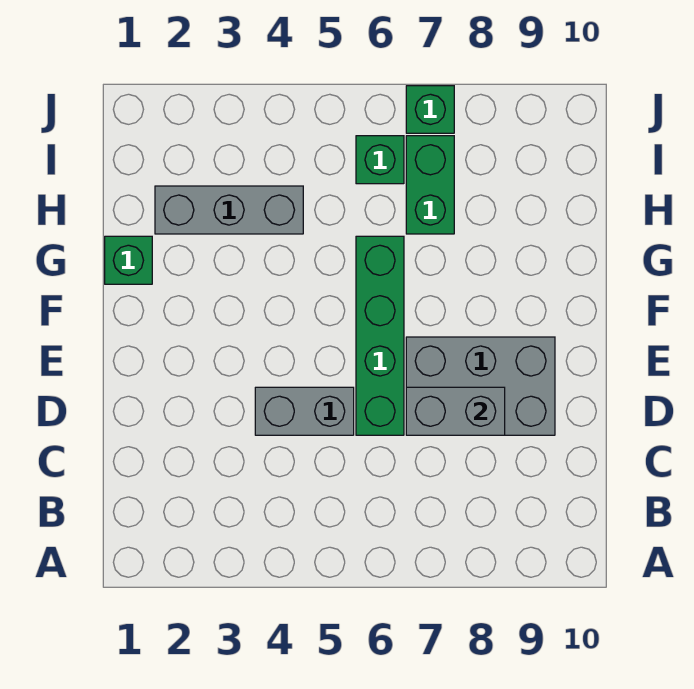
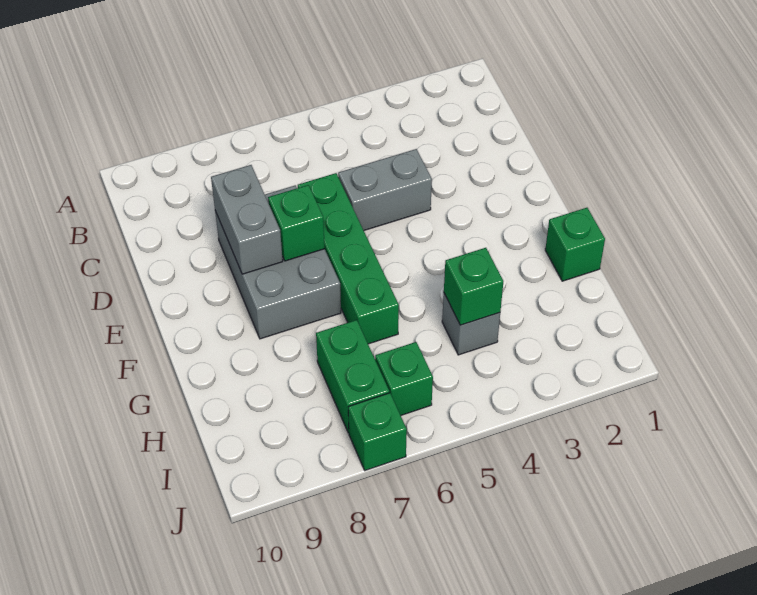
grey 2x3 brick [406,337,555,435] -> grey 2x3 brick turned to [215,185,341,339]
grey 1x2 brick [406,387,505,435] -> grey 1x2 brick turned to [211,165,283,274]
none -> green 1x1 brick [268,185,325,261]
grey 1x3 brick [155,186,303,234] -> grey 1x1 brick [442,294,500,355]
none -> green 1x1 brick [444,248,503,325]

